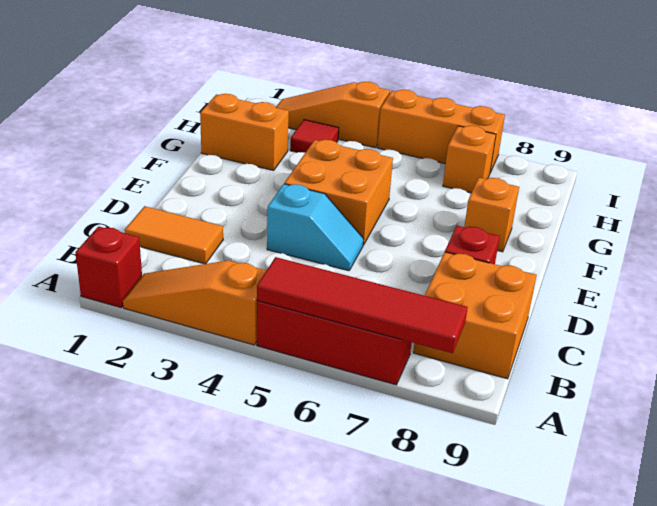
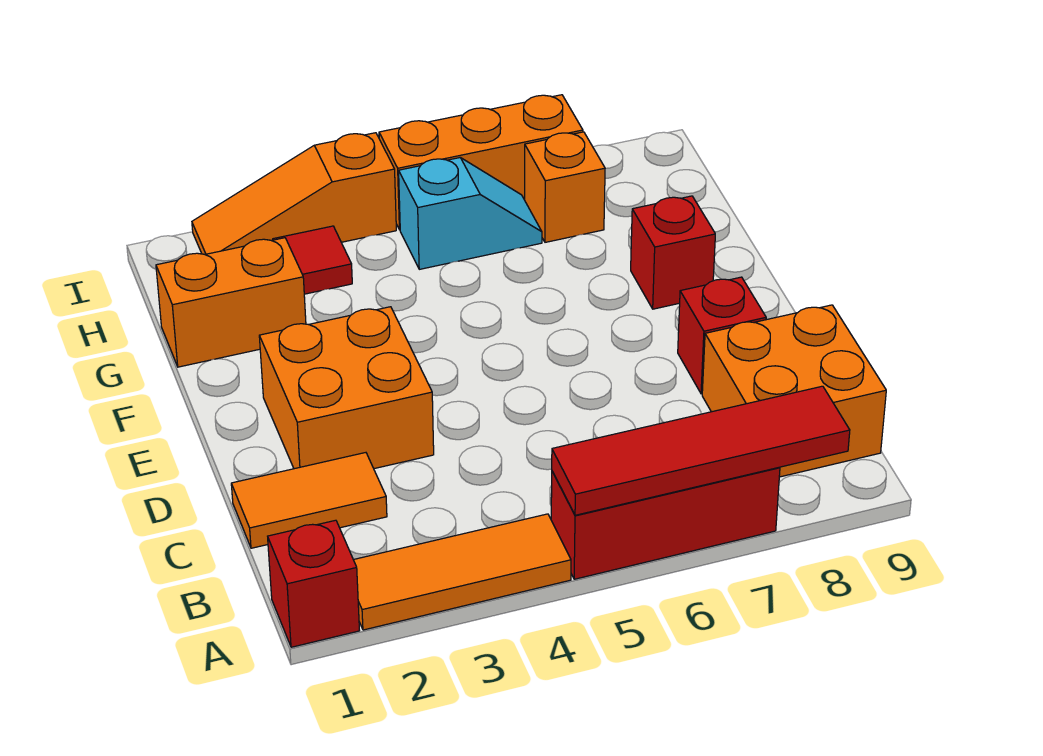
orange 1x3 slope [123,260,266,345] -> orange 1x3 tile [354,514,571,630]
cyan 1x2 slope [267,184,364,271] -> cyan 1x2 slope moved to [399,158,542,269]
orange 2x2 brick [284,140,393,245] -> orange 2x2 brick moved to [259,307,434,469]
orange 1x1 brick [464,178,519,252] -> red 1x1 brick [631,196,715,309]

